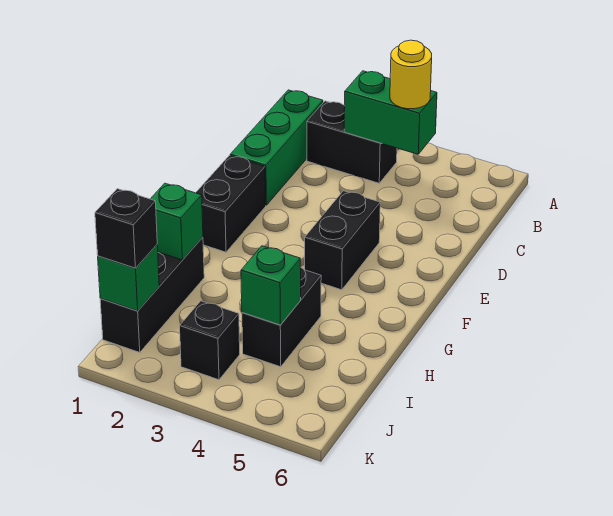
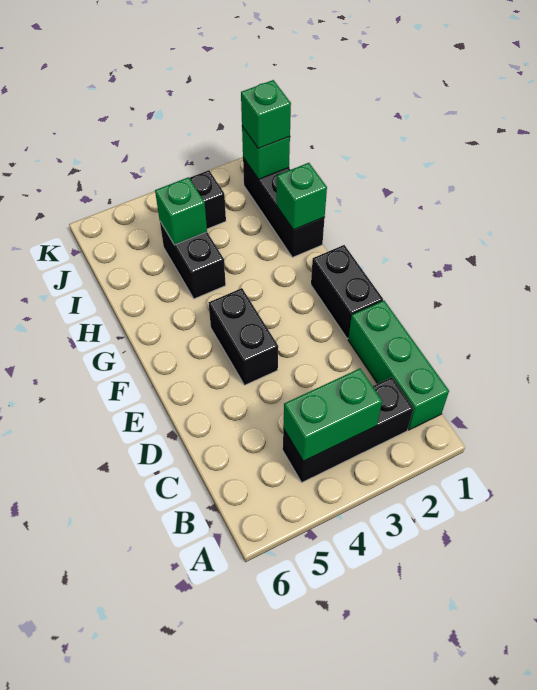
black 1x2 brick [307,101,397,183] -> black 1x3 brick [283,377,413,482]
yellow 1x1 round brick [390,40,432,109] -> none
black 1x1 brick [95,189,157,268] -> green 1x1 brick [241,80,291,148]

